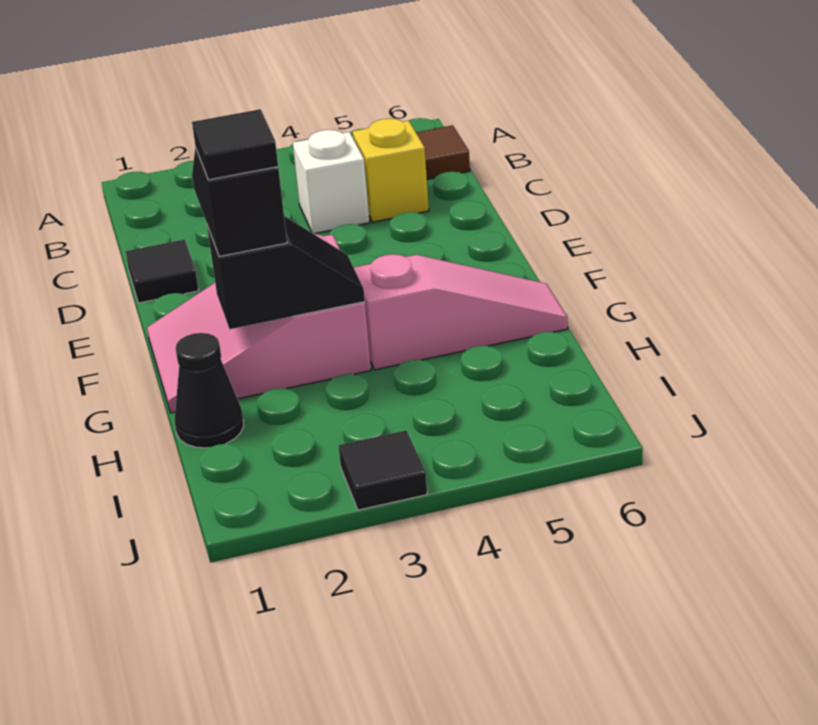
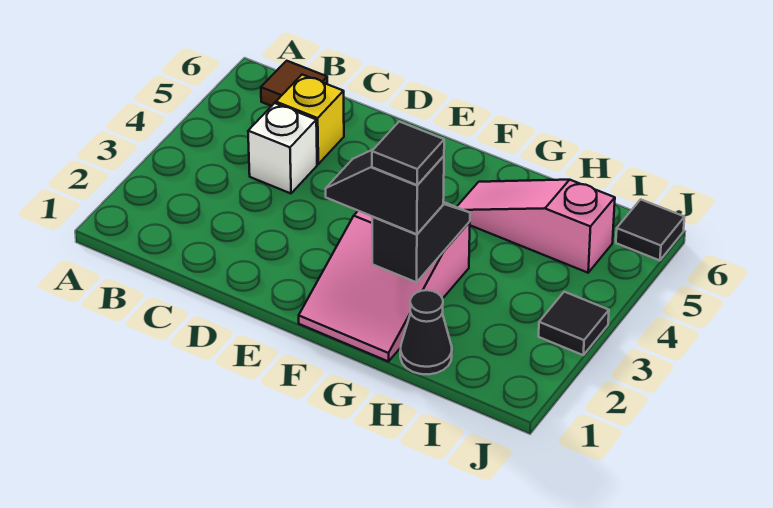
black 1x1 tile [125,240,199,303] -> black 1x1 tile moved to [616,199,684,260]
pink 1x3 slope [354,254,568,370] -> pink 1x3 slope turned to [457,180,615,273]

